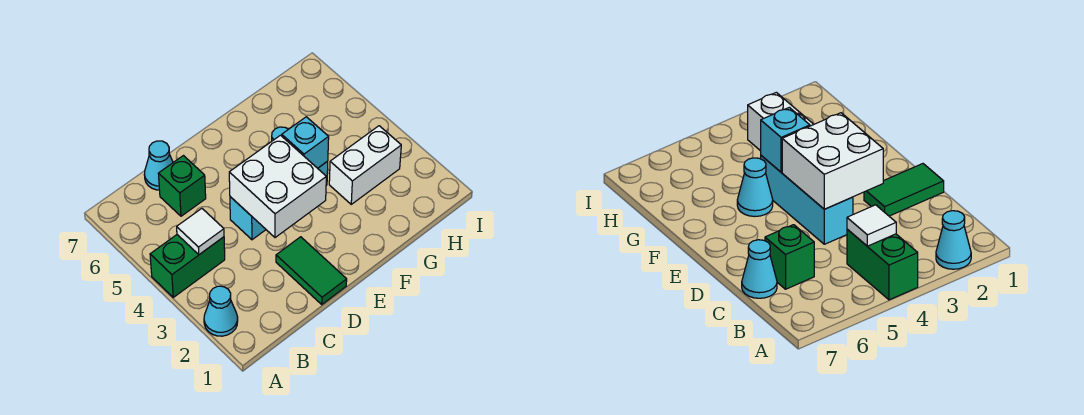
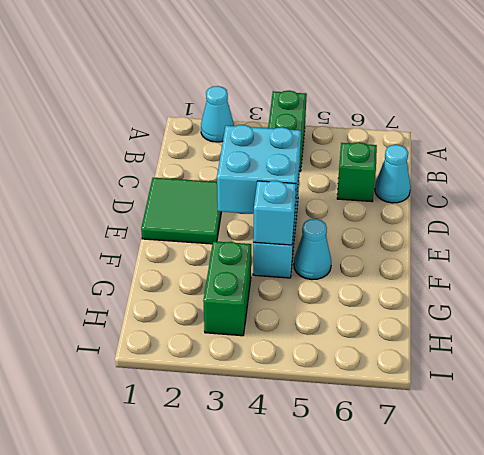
white 1x1 tile [177,209,224,255] -> none
green 1x2 tile [276,237,347,304] -> green 2x2 tile [141,178,221,244]
white 2x2 brick [229,135,326,238] -> cyan 2x2 brick [217,125,301,214]
white 1x2 brick [329,126,401,204] -> green 1x2 brick [203,241,251,336]

